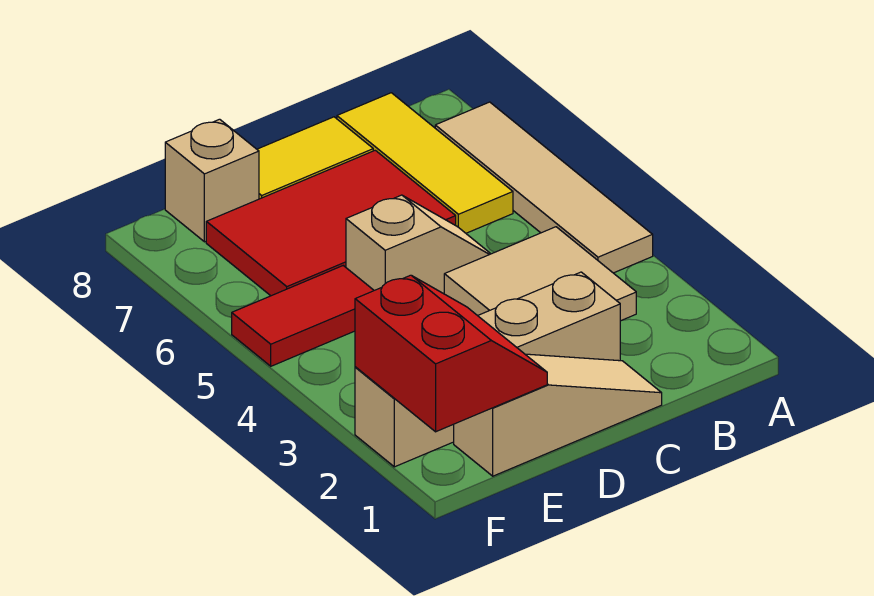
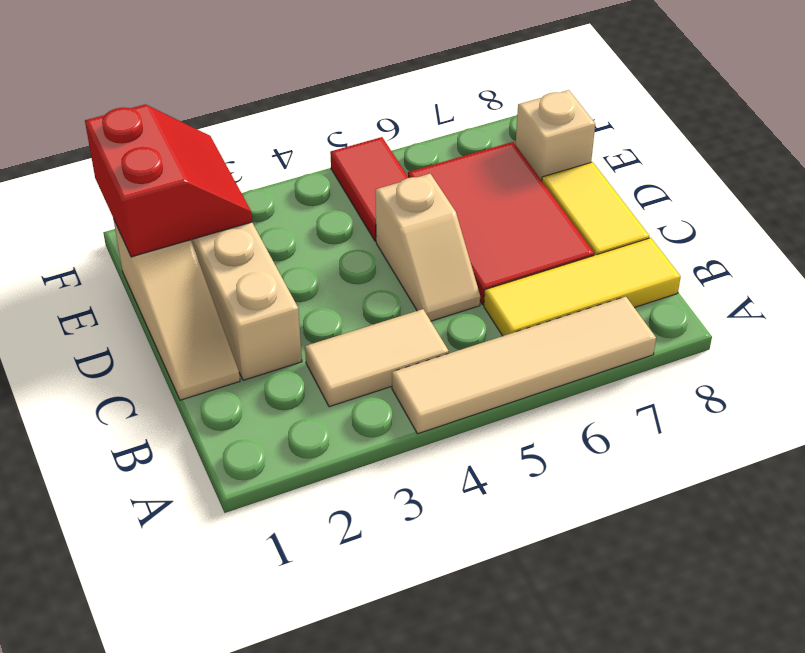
tan 2x2 tile [444,227,636,321] -> tan 1x2 tile [305,309,449,407]
red 2x2 slope [355,275,547,432] -> red 2x2 slope turned to [85,104,252,257]

